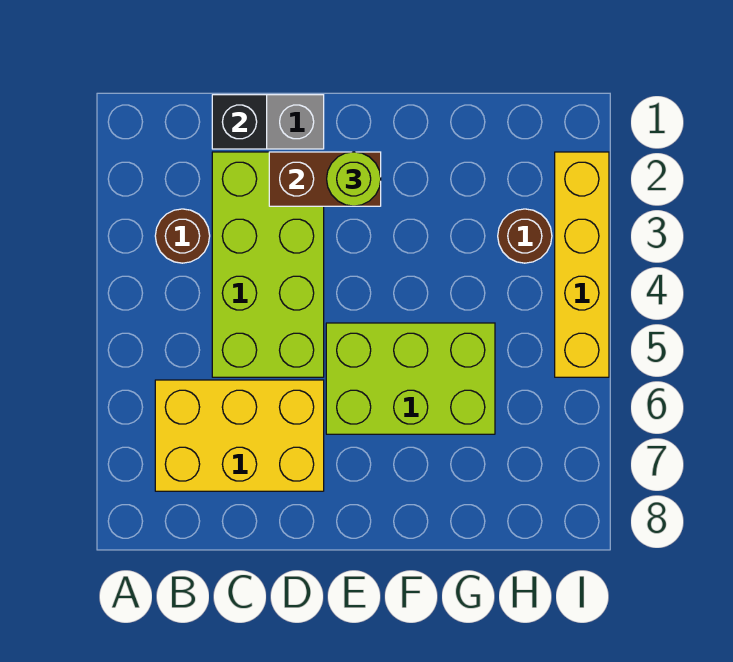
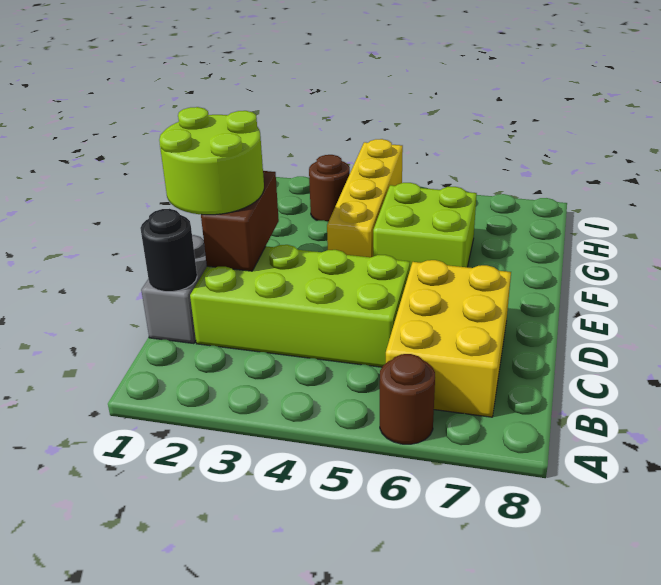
brown 1x1 round brick [155,209,210,263] -> brown 1x1 round brick moved to [380,354,435,444]
black 1x1 brick [212,95,267,149] -> black 1x1 round brick [140,209,197,292]
lime 1x1 round brick [327,152,381,206] -> lime 2x2 round brick [159,107,264,215]
lime 2x3 brick [326,323,495,434] -> lime 2x2 brick [373,183,477,268]
yellow 1x4 brick [555,152,609,377] -> yellow 1x4 brick turned to [327,139,403,257]

